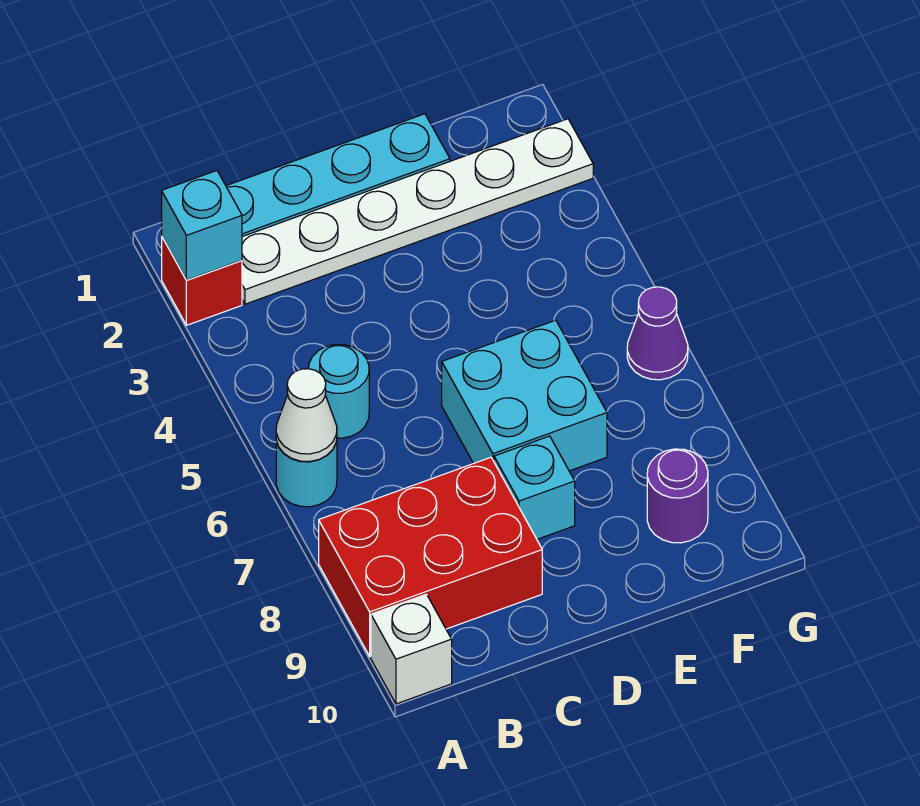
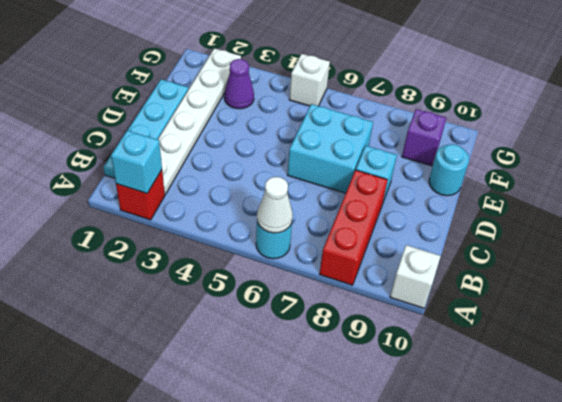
red 2x3 brick [319,457,542,657] -> red 1x3 brick [320,170,388,285]
cyan 1x1 round brick [309,344,369,438] -> cyan 1x1 round brick moved to [429,144,469,196]
purple 1x1 round brick [647,449,708,543] -> purple 1x1 brick [402,109,446,166]
none -> white 1x1 brick [289,54,330,106]
purple 1x1 cone [627,287,688,380] -> purple 1x1 cone moved to [224,59,254,109]

